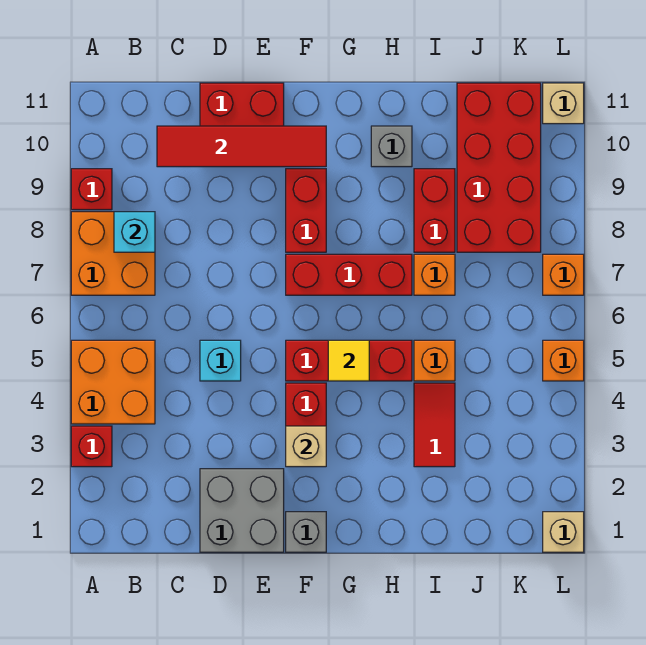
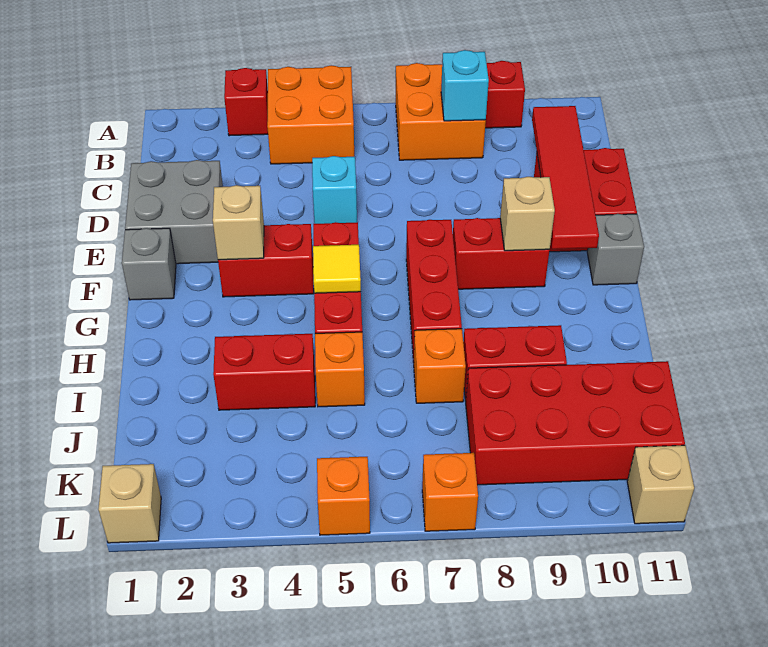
none -> tan 1x1 brick [500,177,555,251]
grey 1x1 brick [371,126,412,167] -> grey 1x1 brick moved to [587,214,644,285]
red 1x2 tile [414,383,455,467] -> red 1x2 brick [213,334,315,410]

